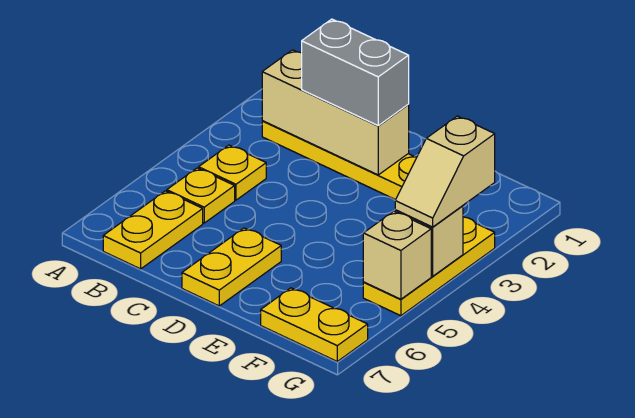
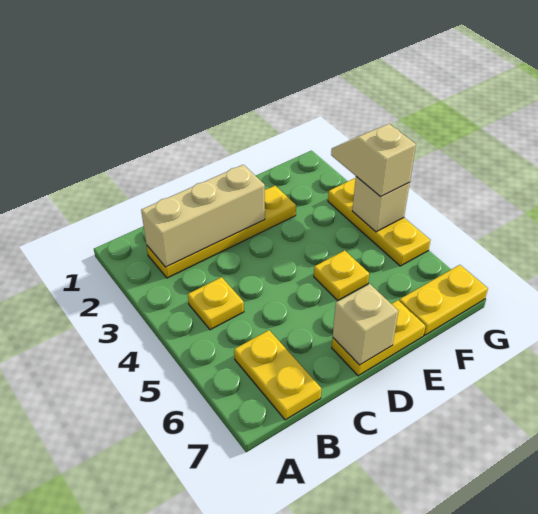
yellow 1x1 plate [167,168,235,223] -> yellow 1x1 plate moved to [314,250,369,300]
grey 1x2 brick [302,19,409,125] -> none
yellow 1x2 plate [182,228,281,306] -> yellow 1x2 plate turned to [332,300,426,376]
tan 1x2 slope [395,116,495,227] -> tan 1x2 slope turned to [331,124,416,196]
tan 1x1 brick [363,211,431,299] -> tan 1x1 brick moved to [333,284,398,365]

